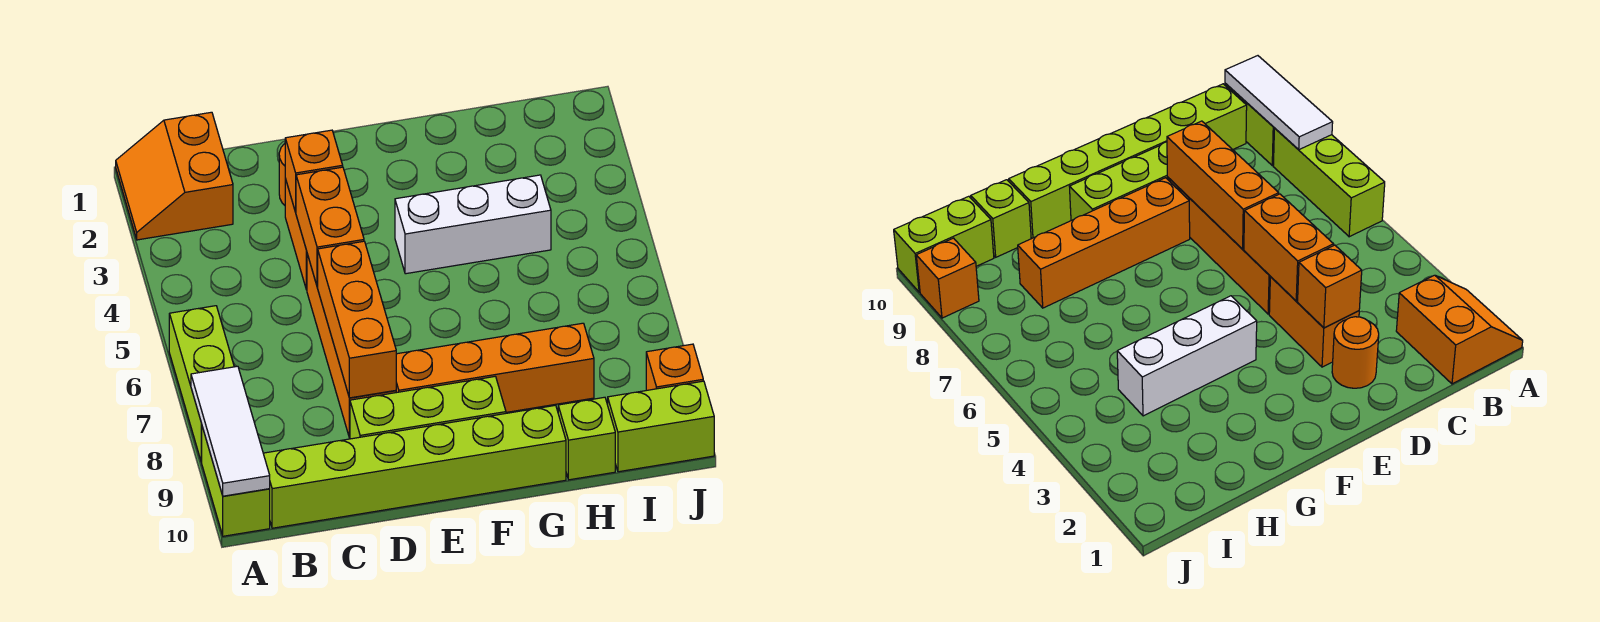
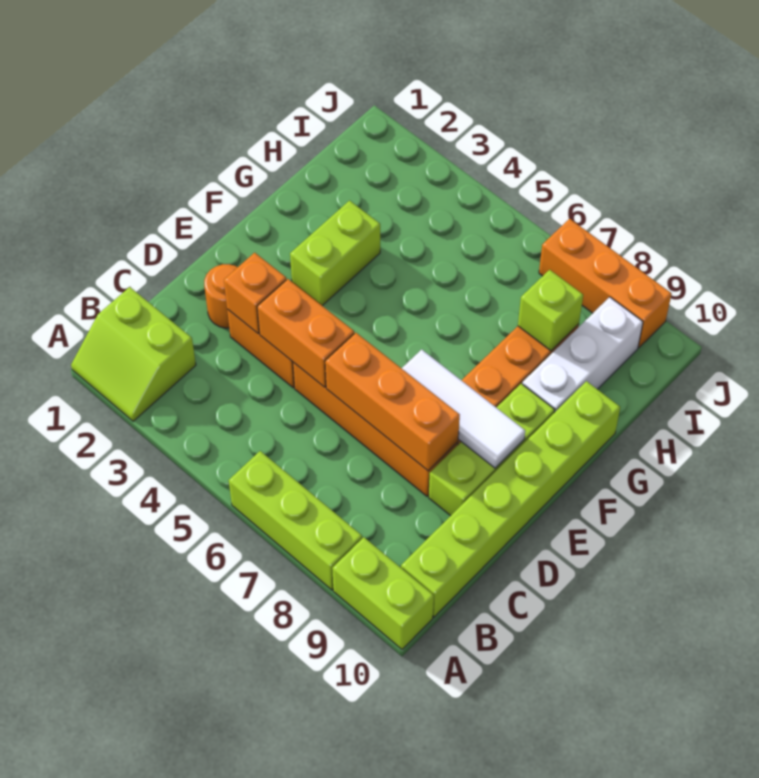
orange 2x2 slope [116,112,233,240] -> lime 2x2 slope [71,287,196,421]
white 1x3 tile [191,366,270,496] -> white 1x3 tile moved to [402,349,525,468]
white 1x3 brick [395,175,551,274] -> white 1x3 brick moved to [522,297,643,413]
lime 1x1 brick [558,397,615,480] -> lime 1x1 brick moved to [518,270,583,351]
lime 1x2 brick [608,381,714,472] -> lime 1x2 brick moved to [290,201,380,306]
orange 1x1 brick [646,344,703,390] -> orange 1x3 brick [539,219,672,348]

